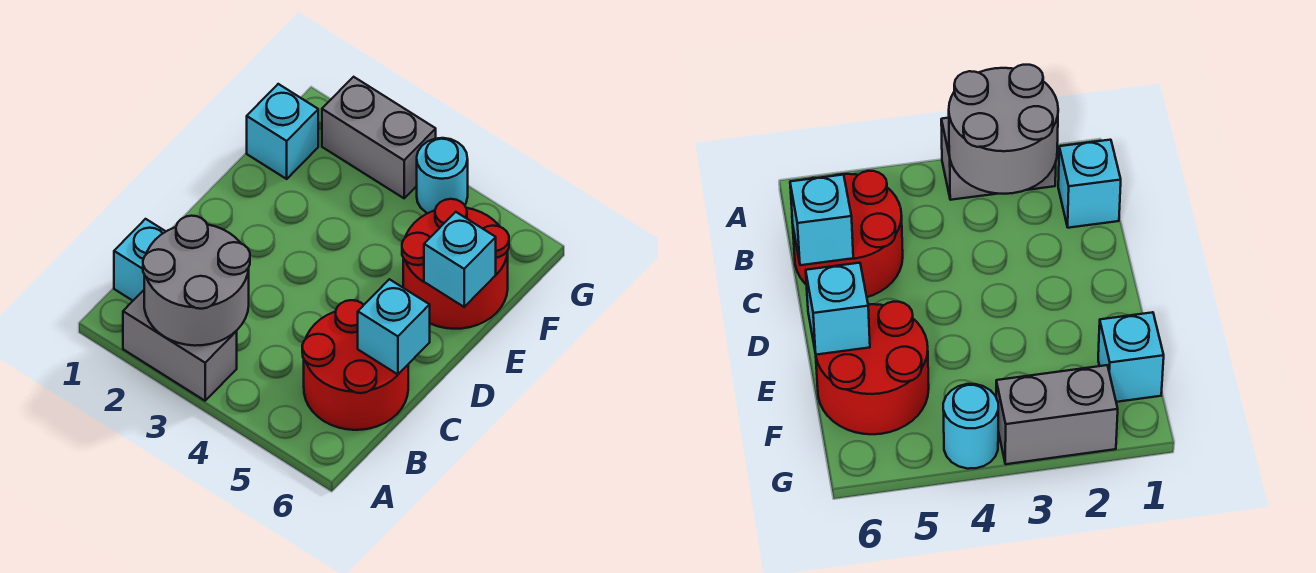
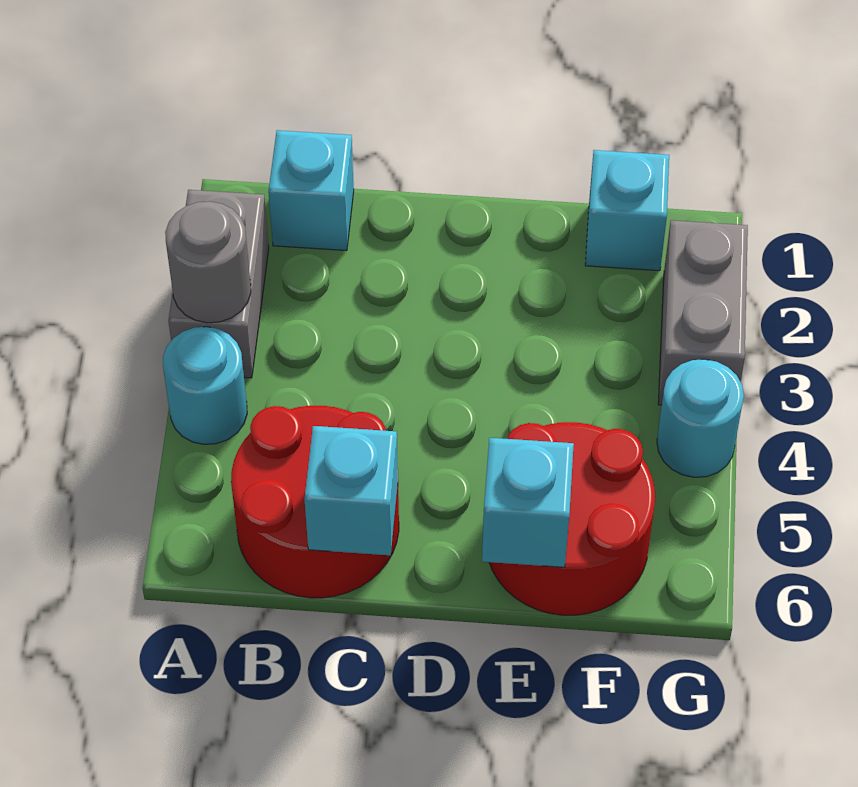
grey 2x2 round brick [143,216,250,346] -> grey 1x1 round brick [165,201,251,323]
none -> cyan 1x1 round brick [163,327,247,444]

